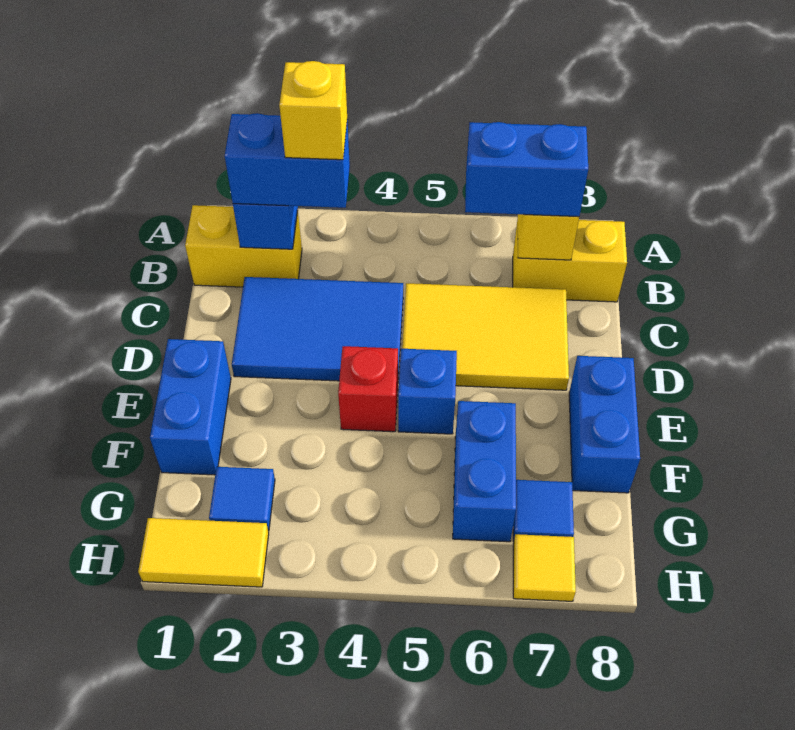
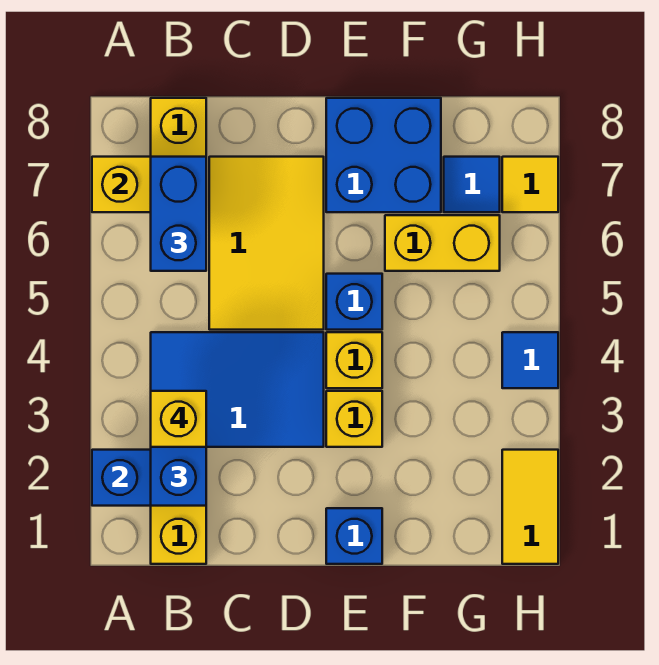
blue 2x3 tile [232,277,403,381] -> blue 2x3 tile turned to [151,332,324,447]
blue 1x2 brick [150,339,231,475] -> blue 1x1 brick [326,508,382,564]
none -> yellow 1x1 brick [326,391,382,447]
red 1x1 brick [338,346,398,432] -> yellow 1x1 brick [326,332,382,388]
blue 1x2 brick [569,356,640,493] -> blue 2x2 brick [326,98,441,212]
blue 1x2 brick [453,401,516,542] -> yellow 1x2 brick [385,215,500,271]
blue 1x1 tile [209,467,275,531] -> blue 1x1 tile moved to [502,332,558,388]

